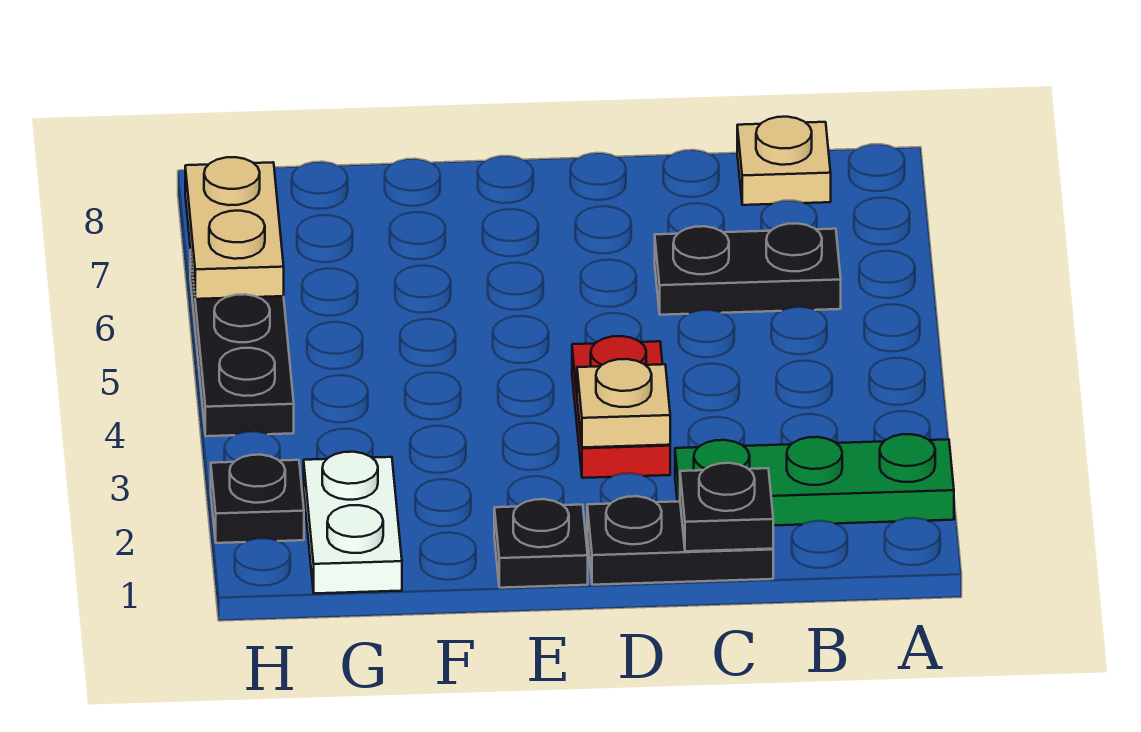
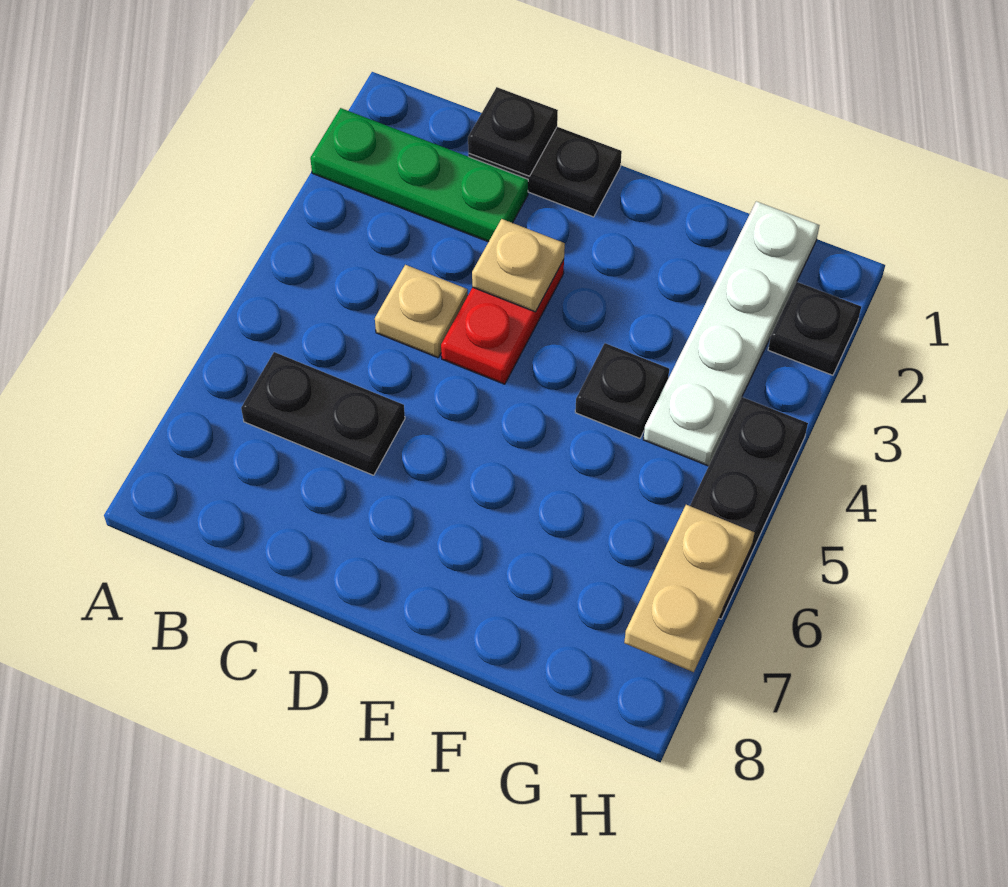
tan 1x1 plate [737,117,831,205] -> tan 1x1 plate moved to [375,265,468,358]
black 1x1 plate [494,499,588,588] -> black 1x1 plate moved to [575,343,669,438]
white 1x2 plate [304,452,402,594] -> white 1x4 plate [643,201,819,466]

